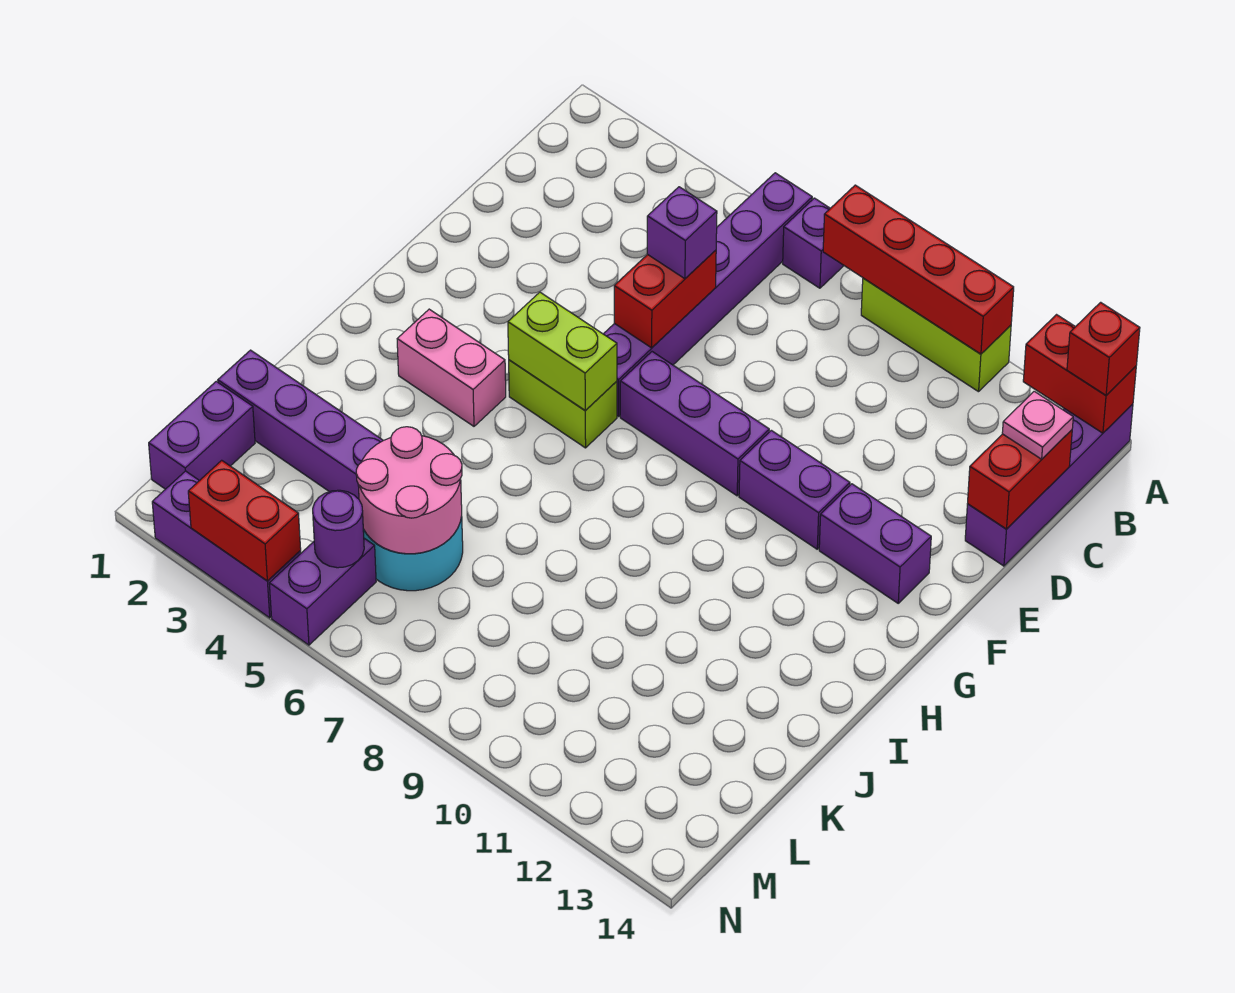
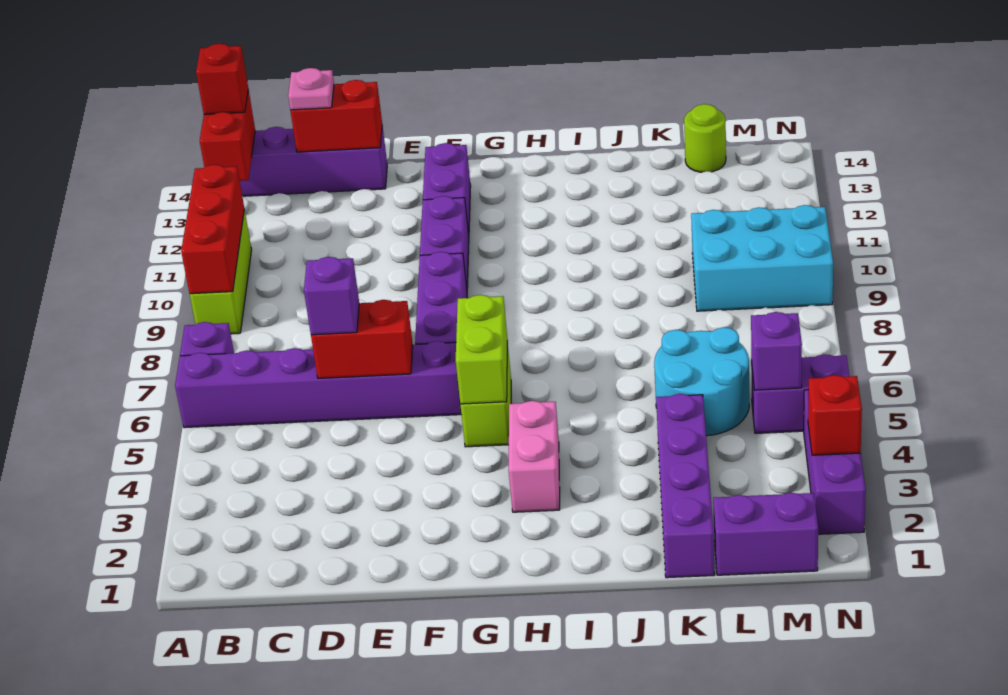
red 1x4 brick [823,185,1014,354] -> red 1x3 brick [181,165,244,294]
pink 2x2 round brick [356,427,462,554] -> none
none -> cyan 2x3 brick [691,205,833,311]
none -> lime 1x1 round brick [684,104,726,172]
purple 1x1 round brick [313,490,364,568] -> purple 1x1 brick [751,312,802,390]
red 1x2 brick [188,460,301,581] -> red 1x1 brick [808,375,862,455]

